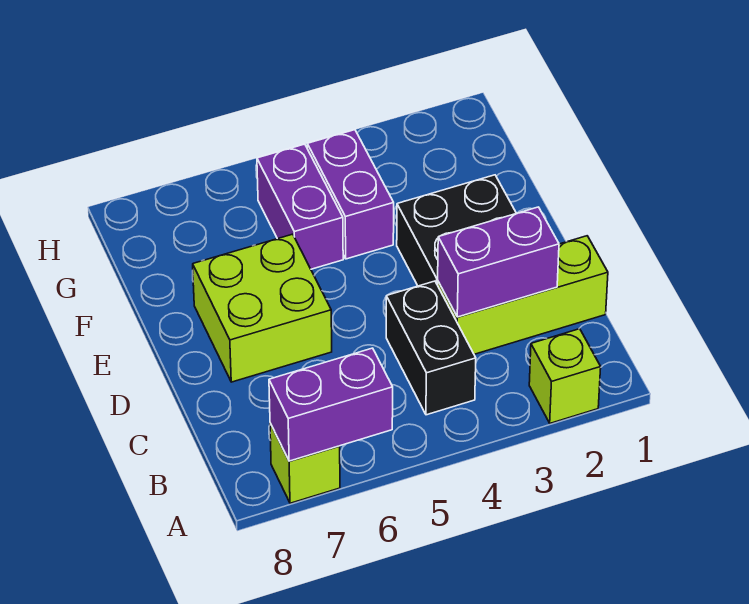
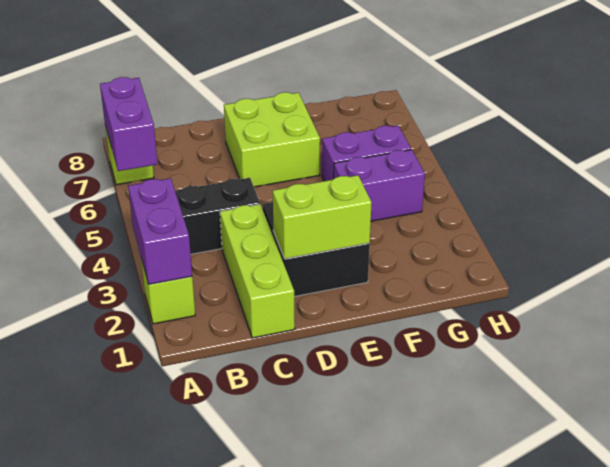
purple 1x2 brick [438,207,559,317] -> purple 1x2 brick moved to [128,178,192,284]
none -> lime 1x2 brick [273,175,372,259]

